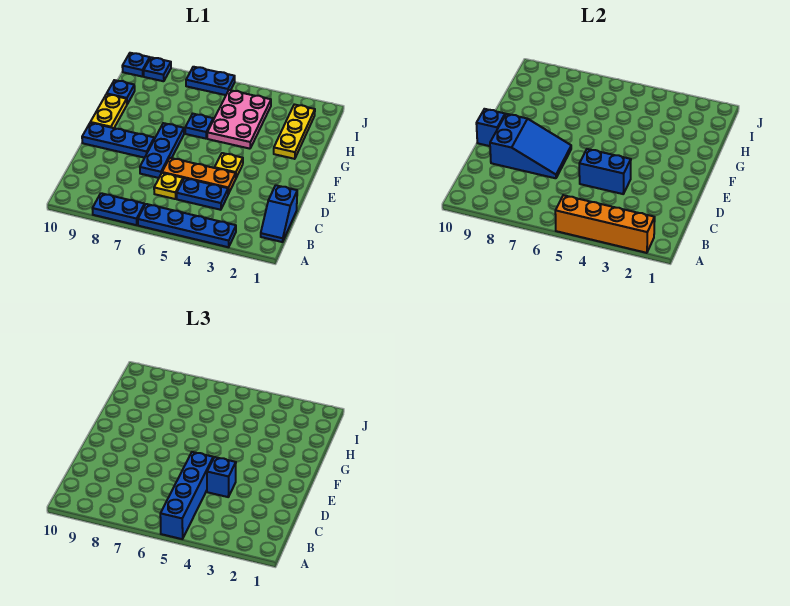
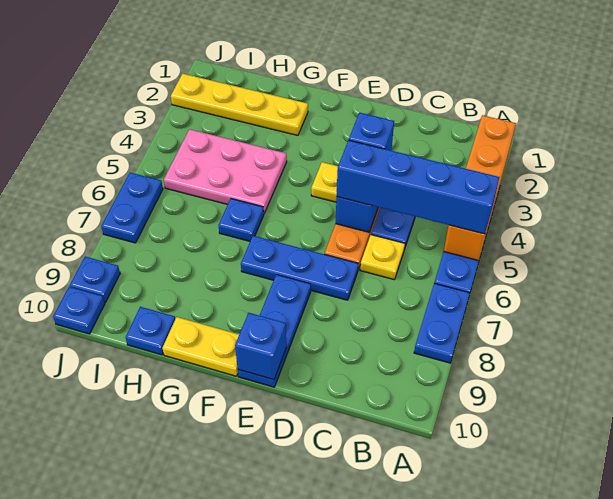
blue 1x2 slope [261,185,297,242] -> none
blue 2x3 slope [490,114,571,178] -> none
yellow 1x3 plate [274,104,315,159] -> yellow 1x4 plate [171,74,308,135]

